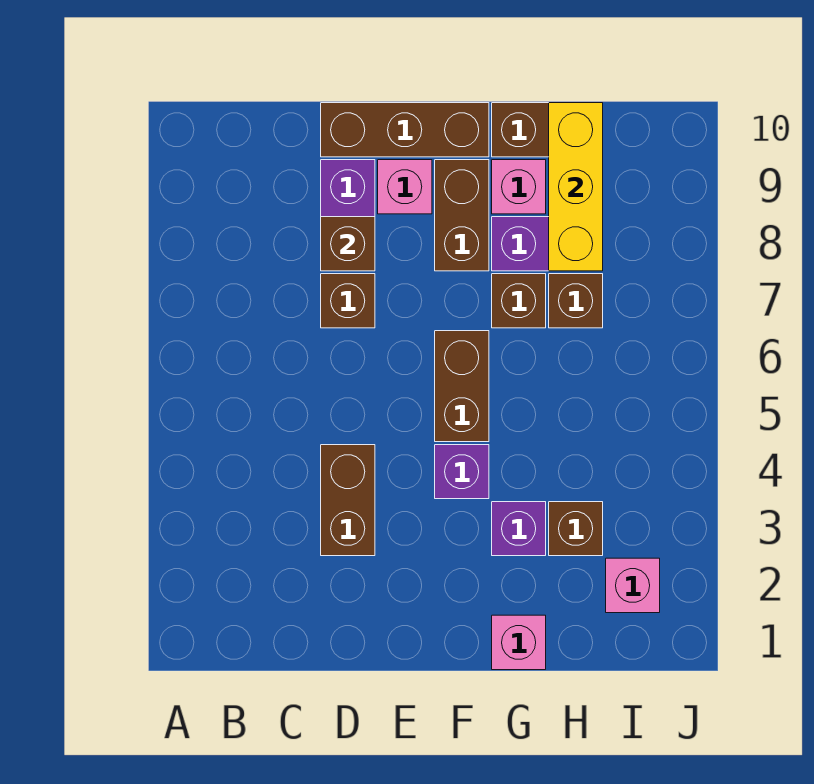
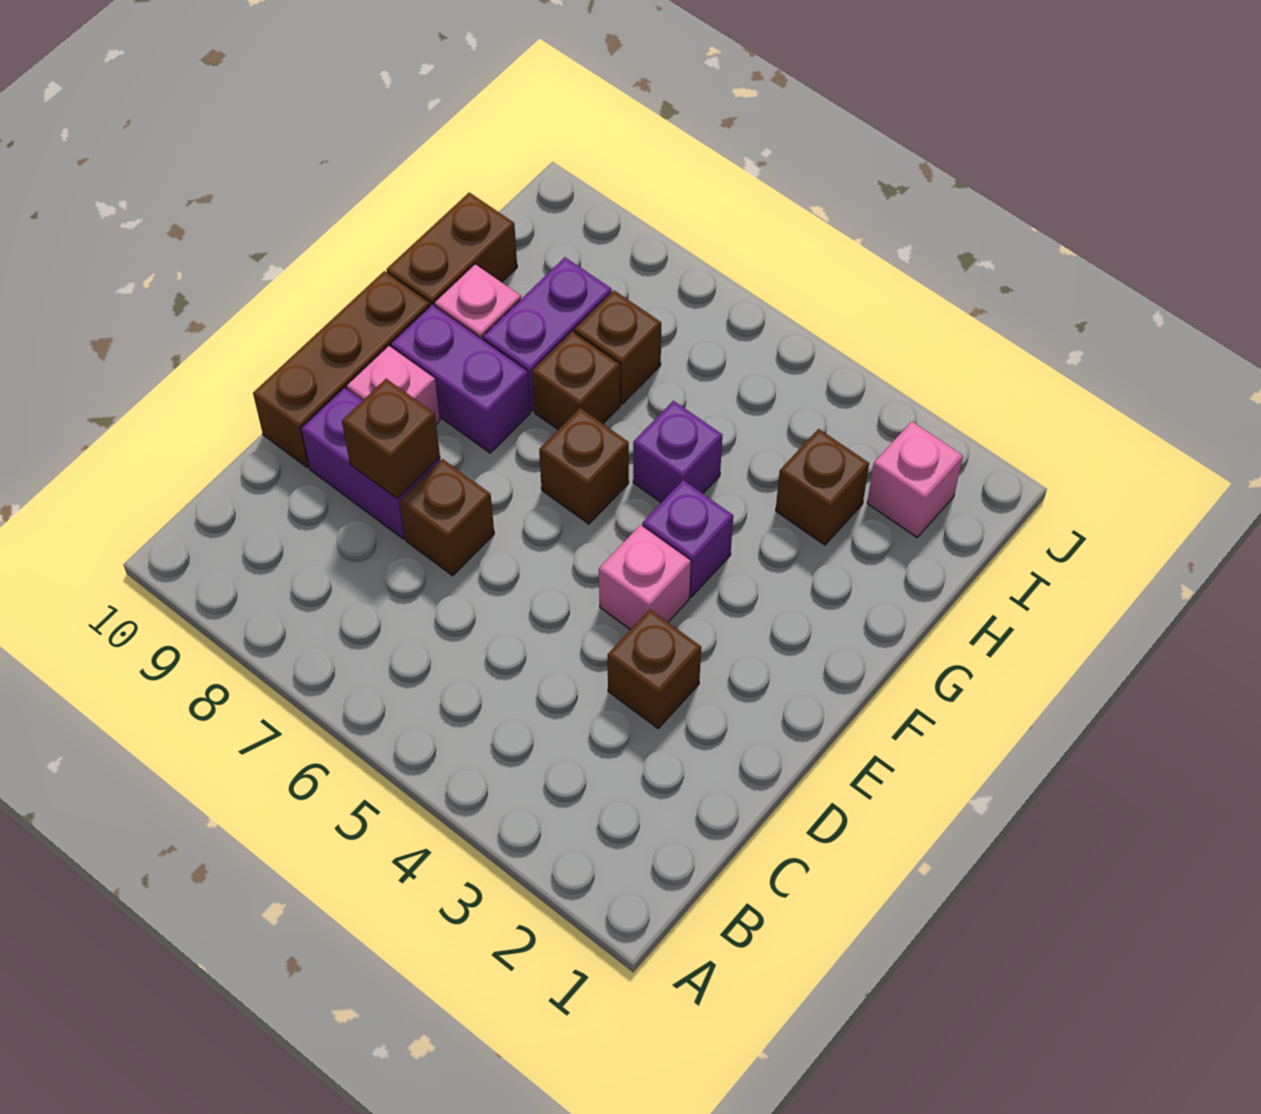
brown 1x2 brick [321,445,375,556] -> brown 1x1 brick [607,609,701,728]
brown 1x2 brick [435,331,489,442] -> brown 1x1 brick [539,408,629,524]
brown 1x2 brick [435,160,489,271] -> purple 1x2 brick [391,305,530,453]
pink 1x1 brick [492,615,546,670] -> pink 1x1 brick moved to [599,525,691,630]
purple 1x1 brick [492,502,546,556] -> purple 1x1 brick moved to [633,401,722,503]
yellow 1x3 brick [549,103,603,271] -> none

